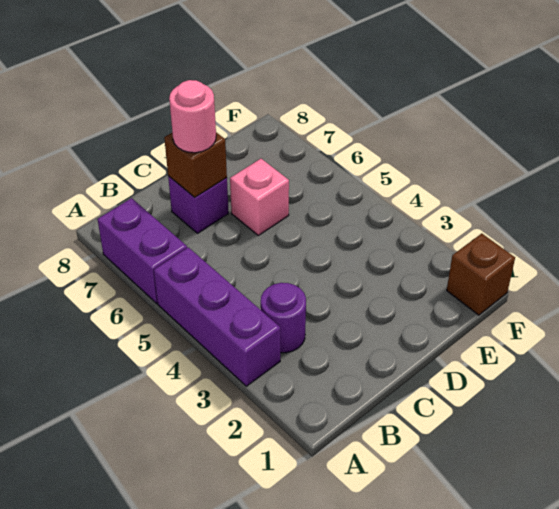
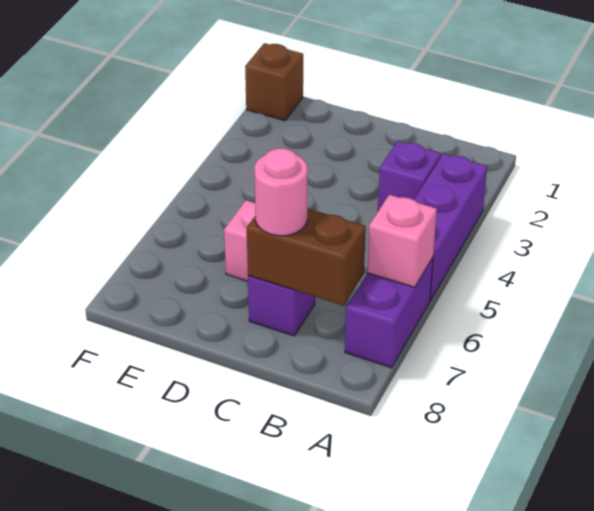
none -> pink 1x1 brick [367,195,437,287]
purple 1x1 round brick [261,283,306,353] -> purple 1x1 brick [378,141,441,211]
brown 1x1 brick [164,132,227,197] -> brown 1x2 brick [247,208,366,306]

